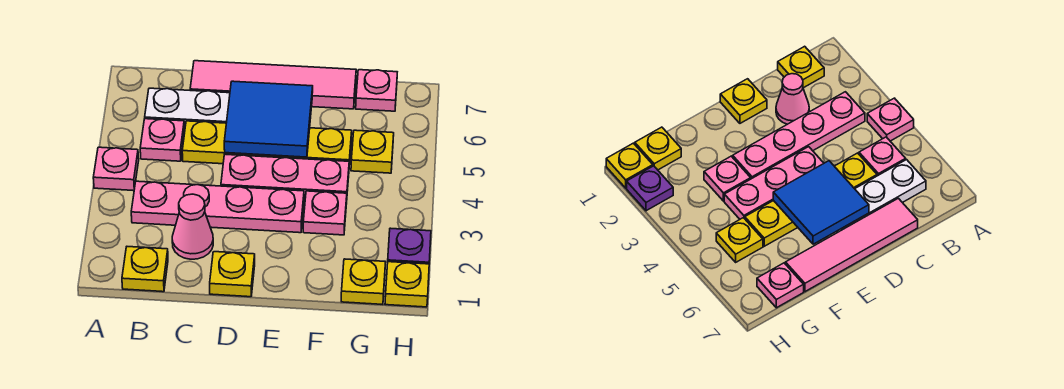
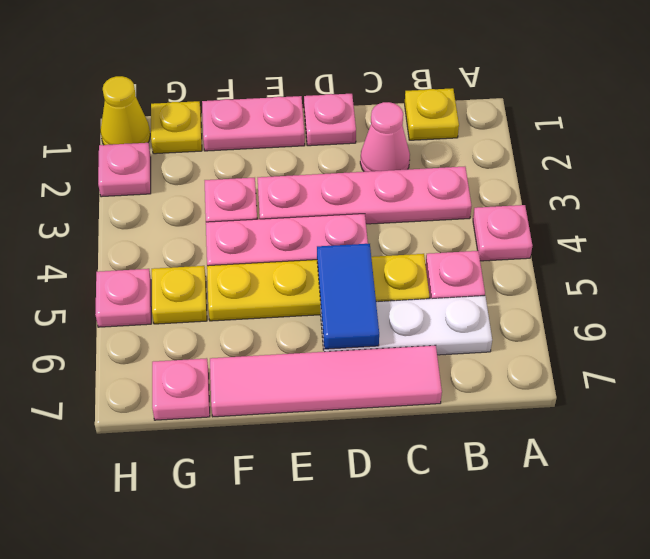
yellow 1x1 plate [210,252,255,297] -> pink 1x1 plate [304,94,356,146]
blue 2x2 tile [224,81,313,157] -> blue 1x2 tile [317,244,379,349]
none -> pink 1x2 plate [202,96,305,151]
yellow 1x1 plate [385,262,429,307] -> yellow 1x1 cone [101,76,150,145]
purple 1x1 plate [388,228,431,264] -> pink 1x1 plate [98,143,151,197]
none -> pink 1x1 plate [95,269,151,327]

